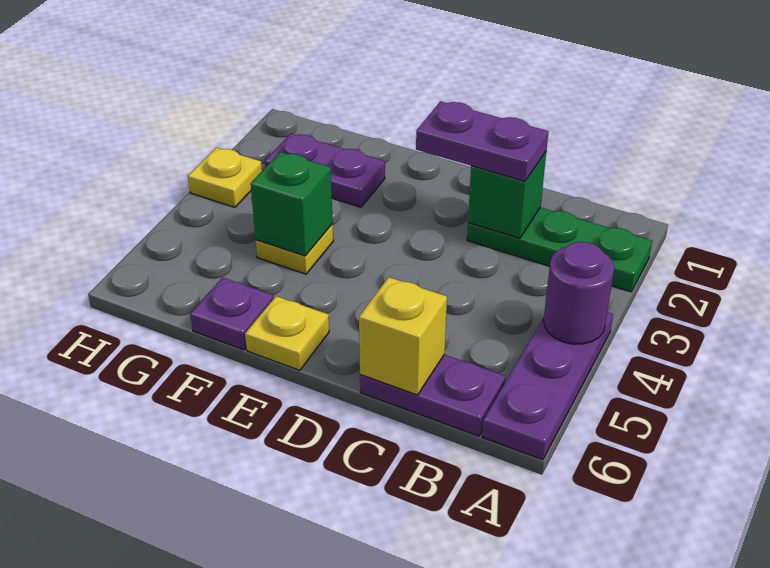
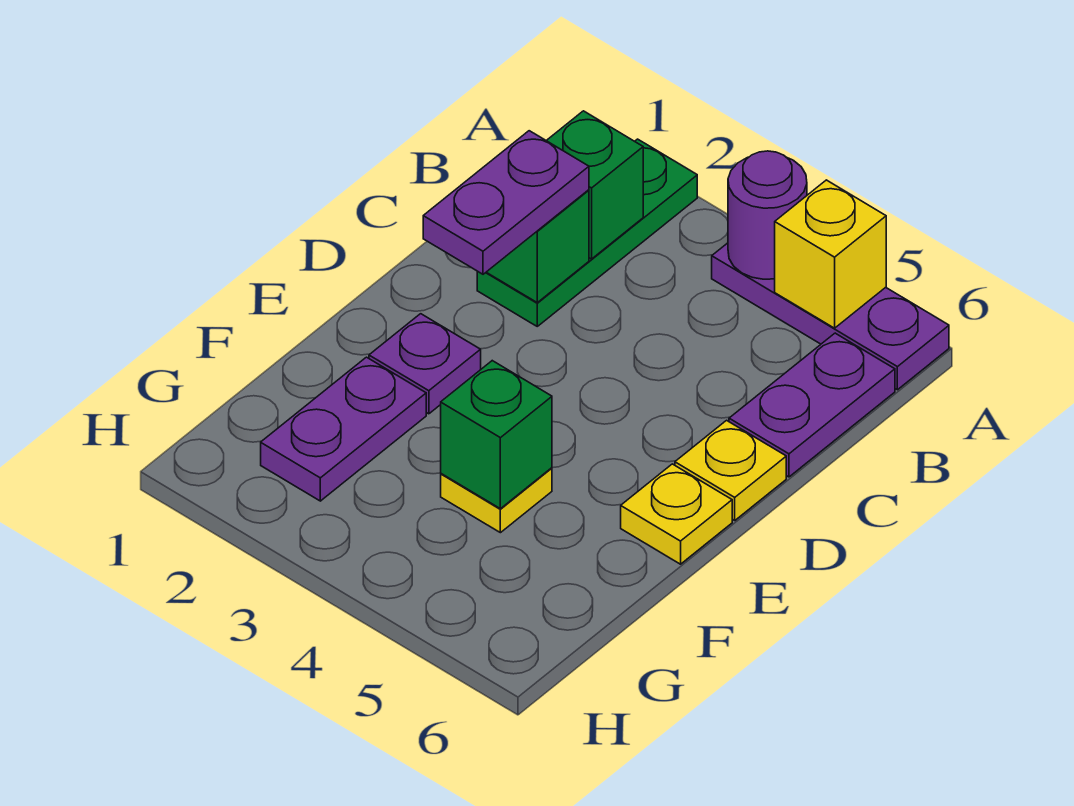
none -> green 1x1 brick [546,111,643,259]
yellow 1x1 brick [359,277,447,395] -> yellow 1x1 brick moved to [775,180,886,328]
purple 1x1 plate [190,278,274,350] -> purple 1x1 plate moved to [369,314,481,414]
yellow 1x1 plate [188,147,262,207] -> yellow 1x1 plate moved to [675,420,786,520]

